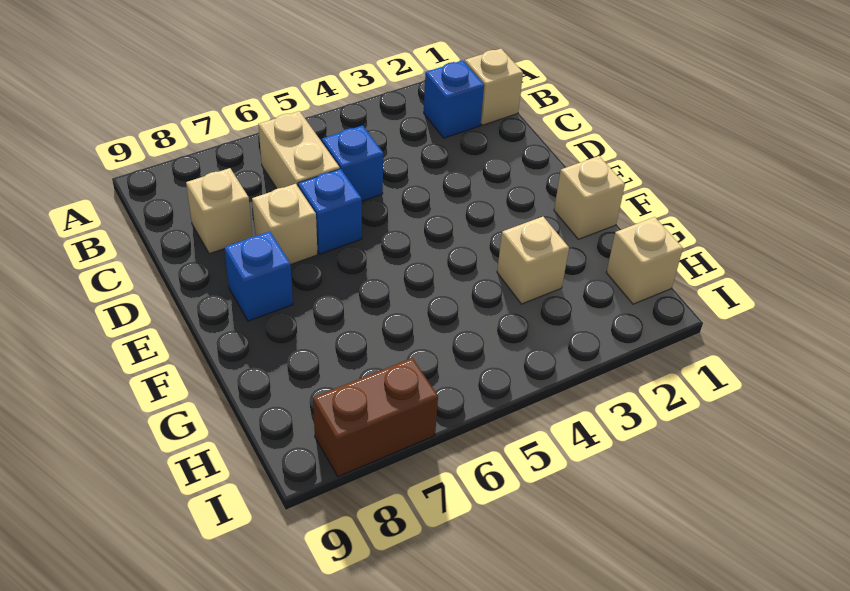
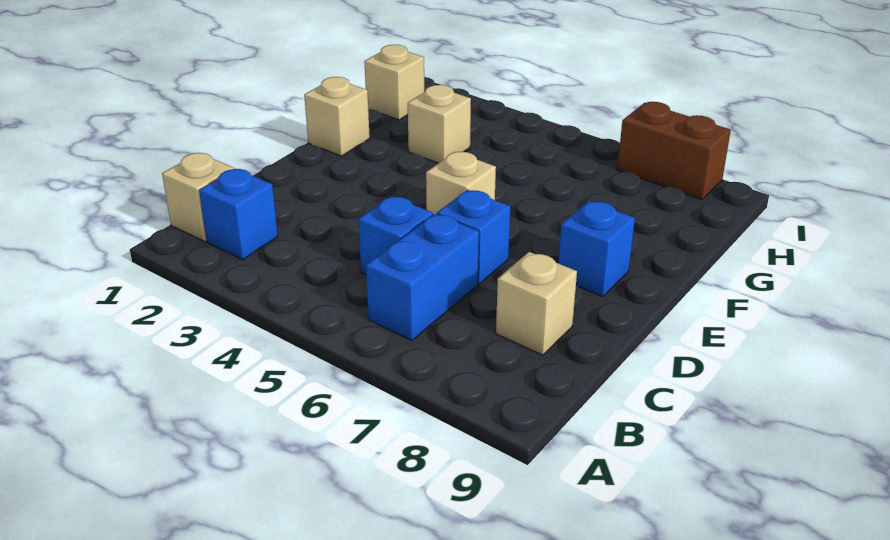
tan 1x2 brick [258,111,340,189] -> blue 1x2 brick [366,214,479,341]
tan 1x1 brick [252,184,318,265] -> tan 1x1 brick moved to [426,152,496,215]

